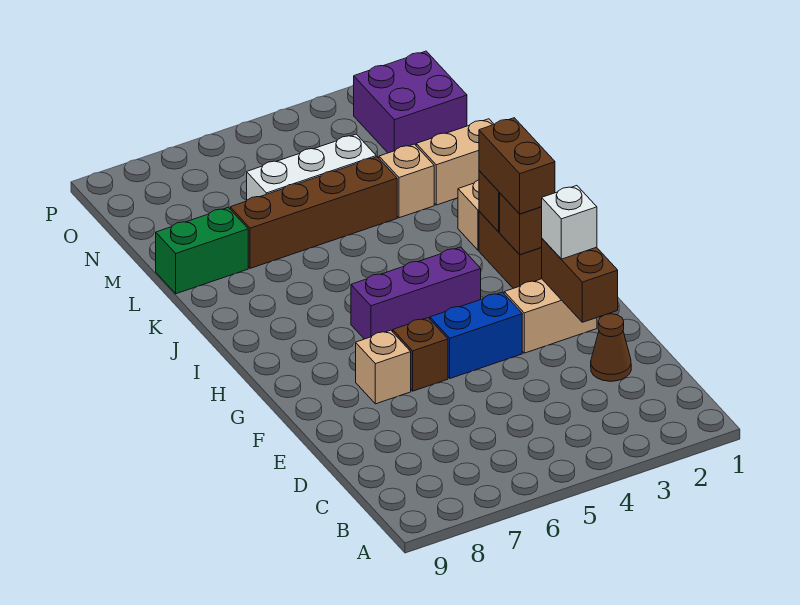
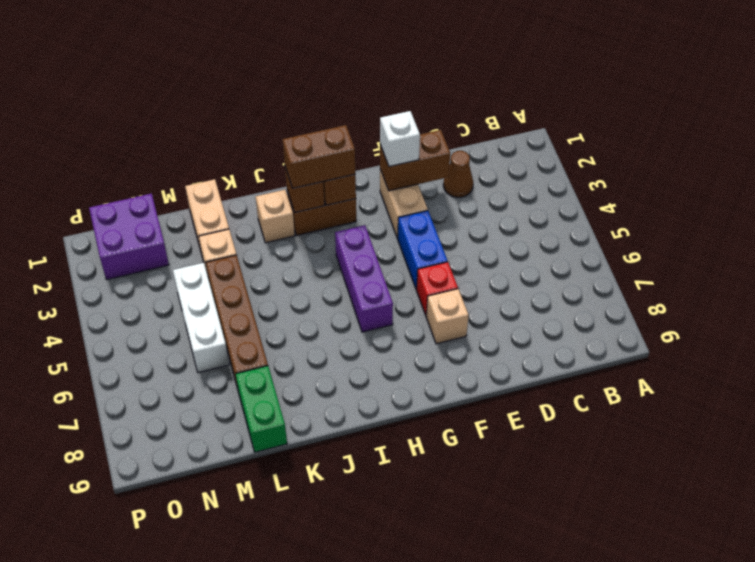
brown 1x1 brick [393,318,448,391] -> red 1x1 brick [417,262,458,316]

